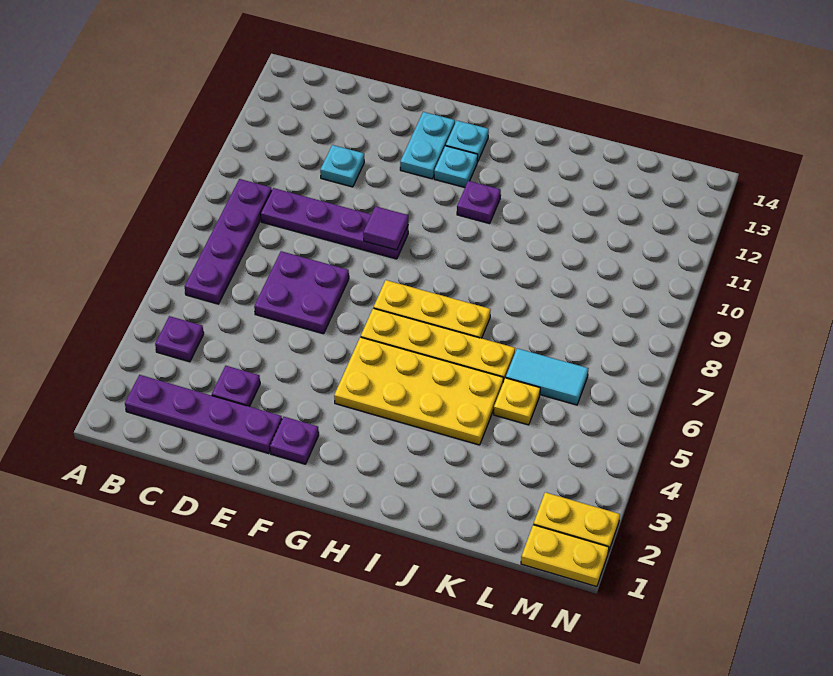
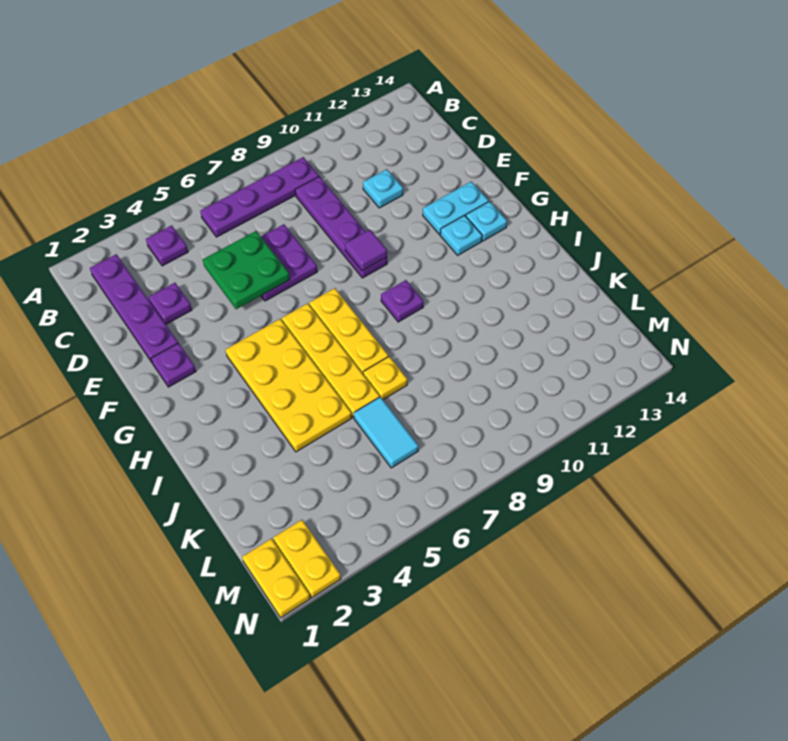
none -> green 2x2 plate [203,231,290,309]
purple 1x1 plate [457,181,501,224] -> purple 1x1 plate moved to [381,280,424,322]
yellow 1x1 plate [494,378,540,425] -> yellow 1x1 plate moved to [363,357,407,399]

